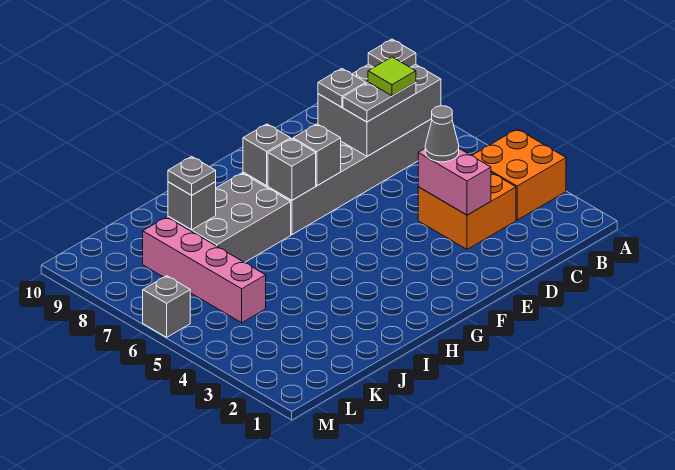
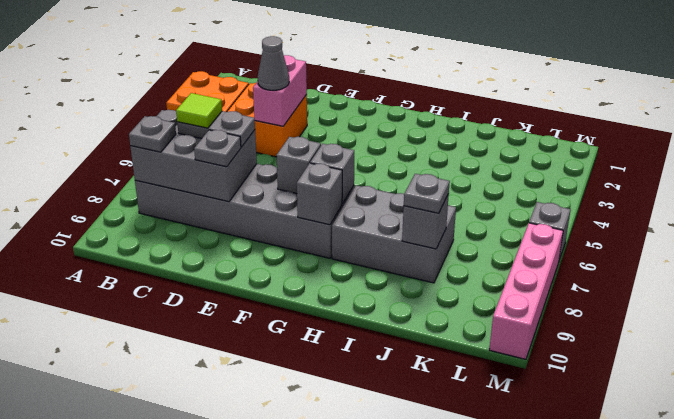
pink 1x4 brick [143,217,266,323] -> pink 1x4 brick moved to [489,223,563,359]

